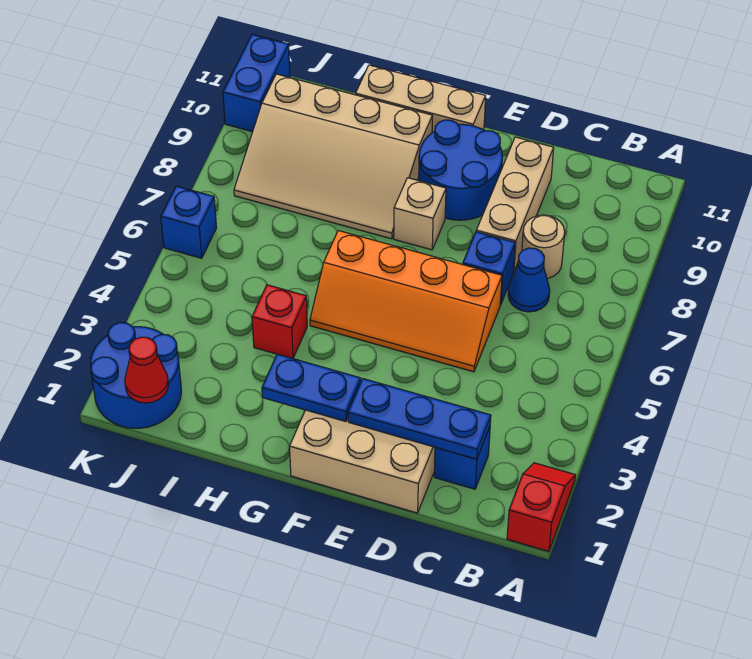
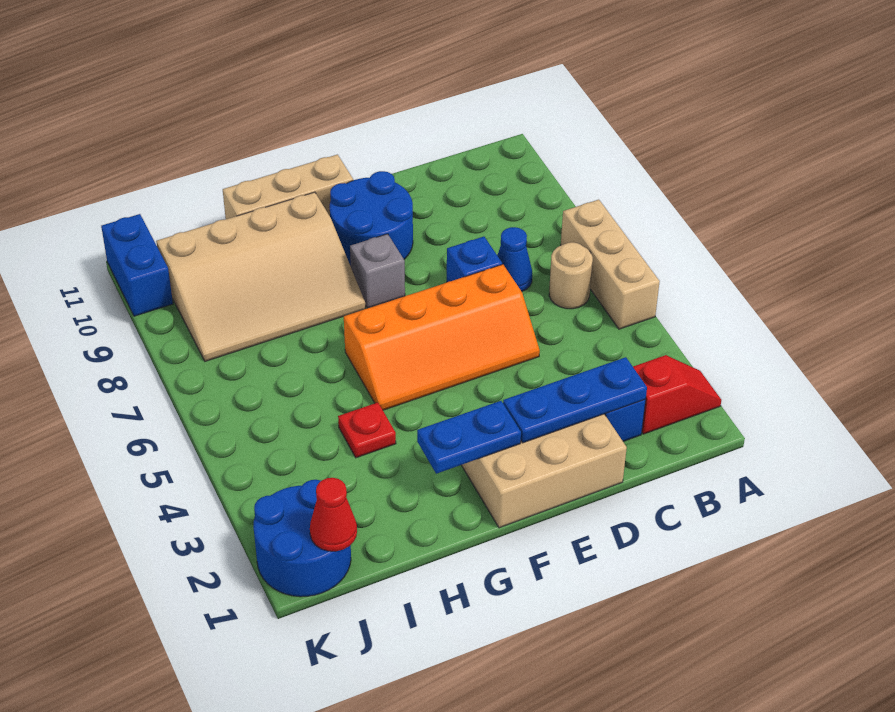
red 1x2 slope [507,463,575,552] -> red 1x2 slope turned to [633,355,721,434]
tan 1x1 round brick [522,215,565,278] -> tan 1x1 round brick moved to [549,242,593,309]
tan 1x3 brick [476,137,554,272] -> tan 1x3 brick moved to [561,200,660,329]
tan 1x1 brick [394,178,446,250] -> grey 1x1 brick [350,234,405,308]
red 1x1 brick [252,285,307,358] -> red 1x1 plate [338,402,396,458]
blue 1x1 brick [161,186,216,258] -> none

